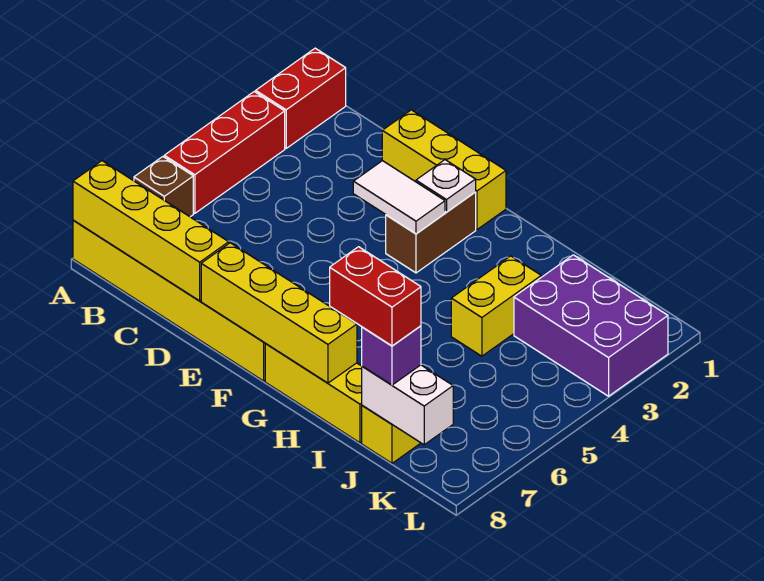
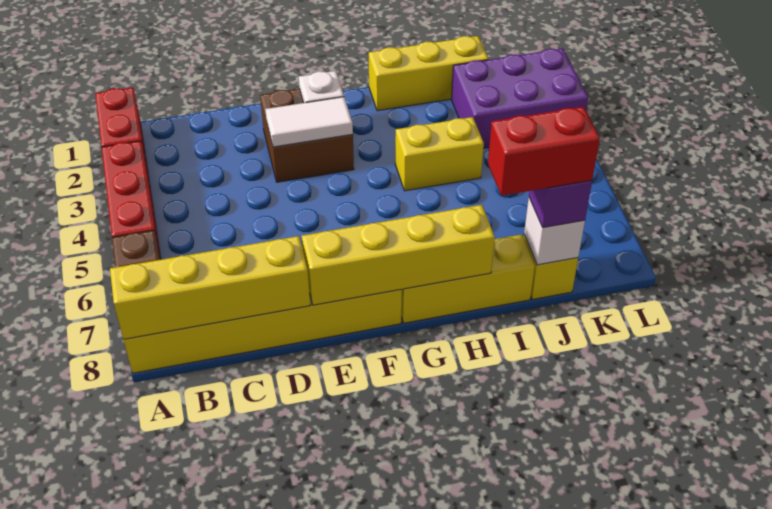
yellow 1x3 brick [382,110,506,230] -> yellow 1x3 brick moved to [369,36,489,111]
brown 1x2 brick [386,192,476,273] -> brown 2x2 brick [260,89,354,182]
yellow 1x2 brick [451,256,541,356] -> yellow 1x2 brick turned to [395,117,484,191]
white 1x2 brick [362,365,453,445] -> white 1x1 brick [524,198,585,265]

